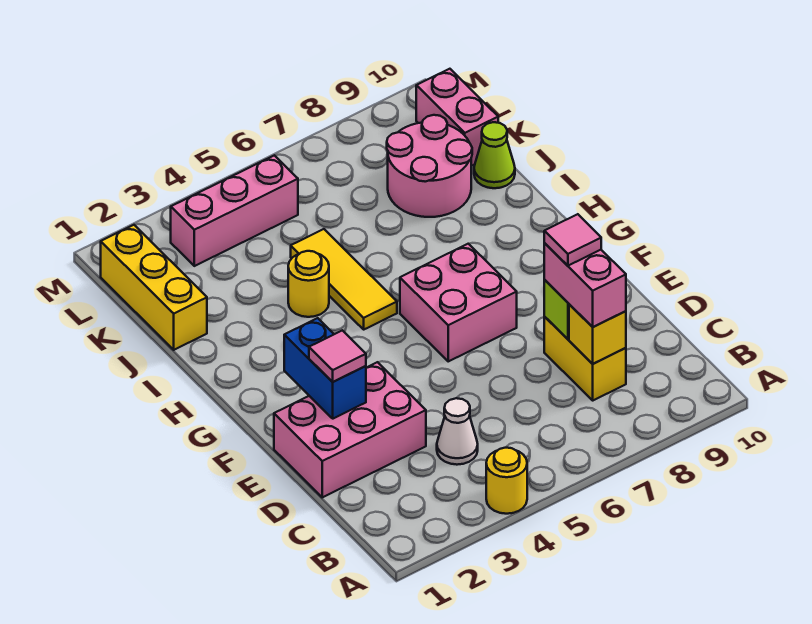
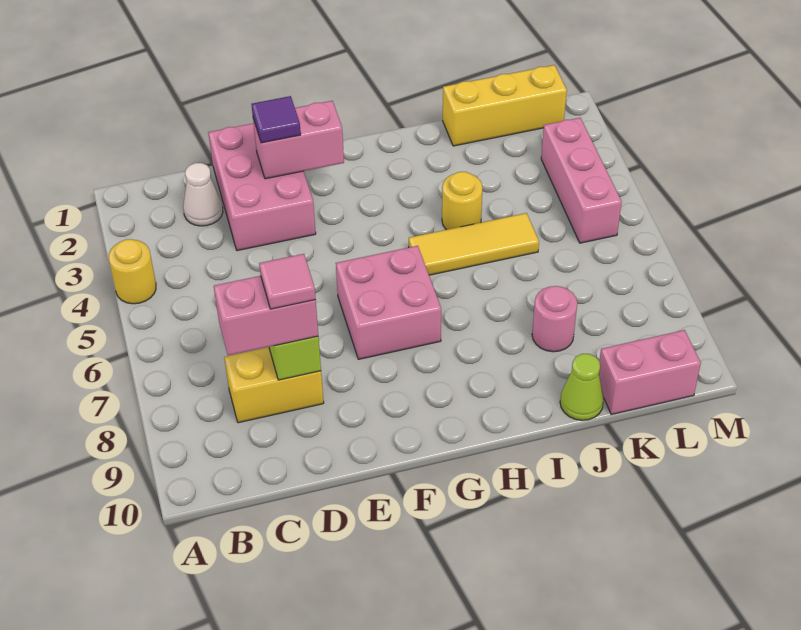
white 1x1 cone [437,398,478,465] -> white 1x1 cone moved to [183,163,223,226]
yellow 1x1 brick [569,305,626,364] -> none
blue 1x2 brick [284,318,366,419] -> pink 1x2 brick [253,101,344,179]
pink 1x1 tile [309,330,366,382] -> purple 1x1 tile [252,96,301,143]
pink 2x2 round brick [387,115,472,217] -> pink 1x1 round brick [532,286,577,352]

